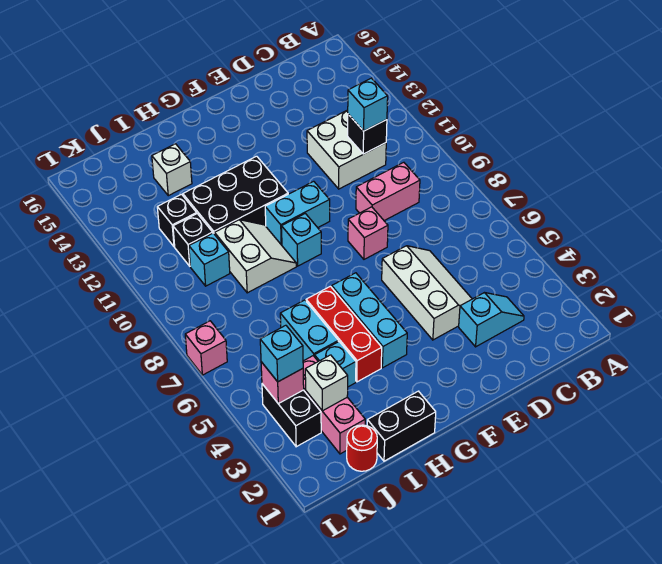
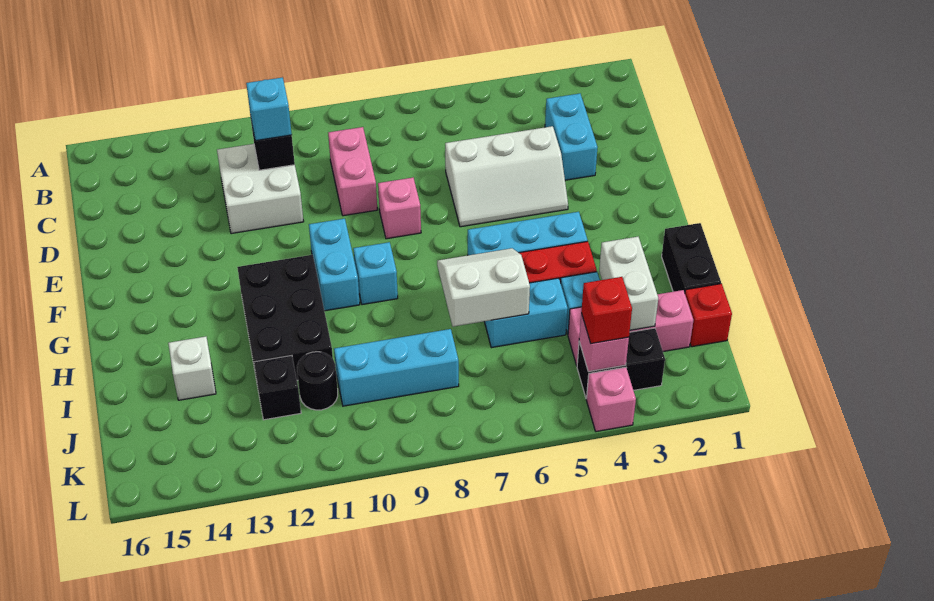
cyan 1x2 slope [459,293,524,347] -> cyan 1x2 brick [545,94,598,180]
white 2x3 slope [382,246,472,340] -> white 2x3 slope turned to [445,126,568,227]
white 2x2 slope [215,220,296,293] -> white 2x2 slope moved to [437,248,530,327]
red 1x1 round brick [347,425,377,471] -> red 1x1 brick [685,284,732,347]
white 1x1 brick [305,355,348,411] -> white 1x2 brick [599,237,658,330]
cyan 1x1 brick [189,233,230,286] -> cyan 1x3 brick [334,329,459,406]
black 1x1 brick [173,214,213,266] -> black 1x1 round brick [297,352,338,410]
cyan 1x1 brick [260,325,303,382] -> red 1x1 brick [581,277,632,344]
pink 1x1 brick [185,321,227,375] -> pink 1x1 brick moved to [586,367,636,432]

